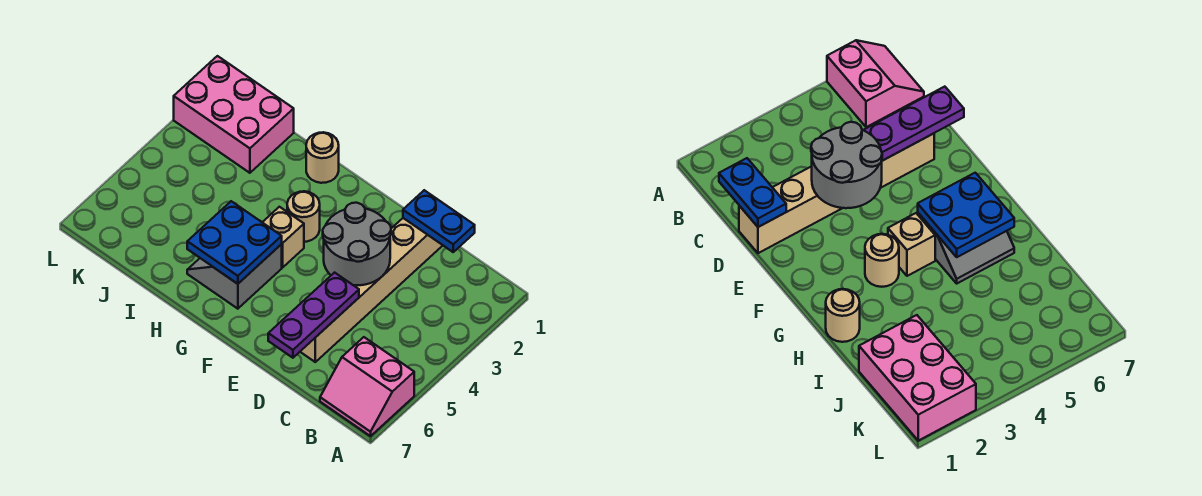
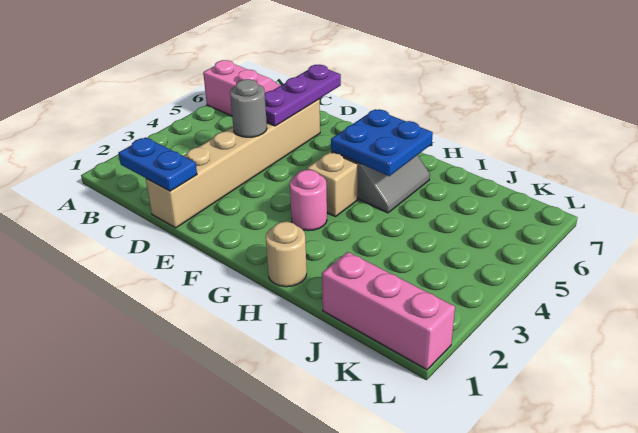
grey 2x2 round brick [323,203,391,285] -> grey 1x1 round brick [230,79,267,137]
tan 1x1 round brick [287,191,320,242] -> pink 1x1 round brick [290,170,327,231]
pink 2x3 brick [174,56,294,173] -> pink 1x3 brick [322,252,455,370]

